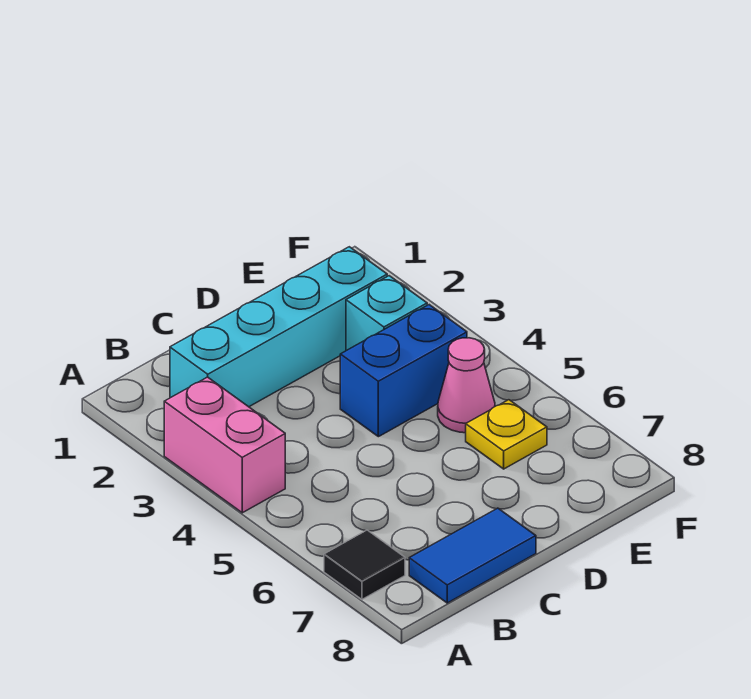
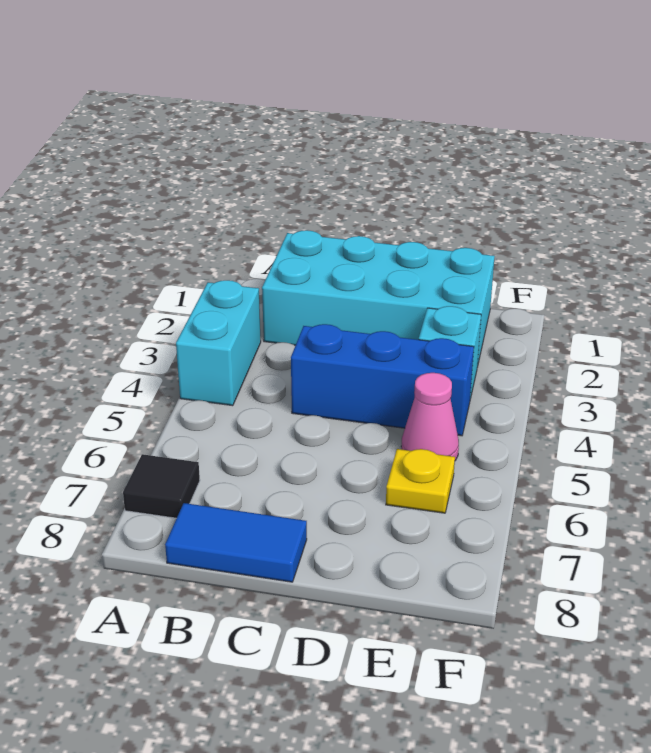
pink 1x2 brick [164,377,285,513] -> cyan 1x2 brick [176,280,261,406]
cyan 1x4 brick [170,247,387,407] -> cyan 2x4 brick [262,230,495,367]
blue 1x2 brick [340,305,467,437] -> blue 1x3 brick [291,324,474,436]

